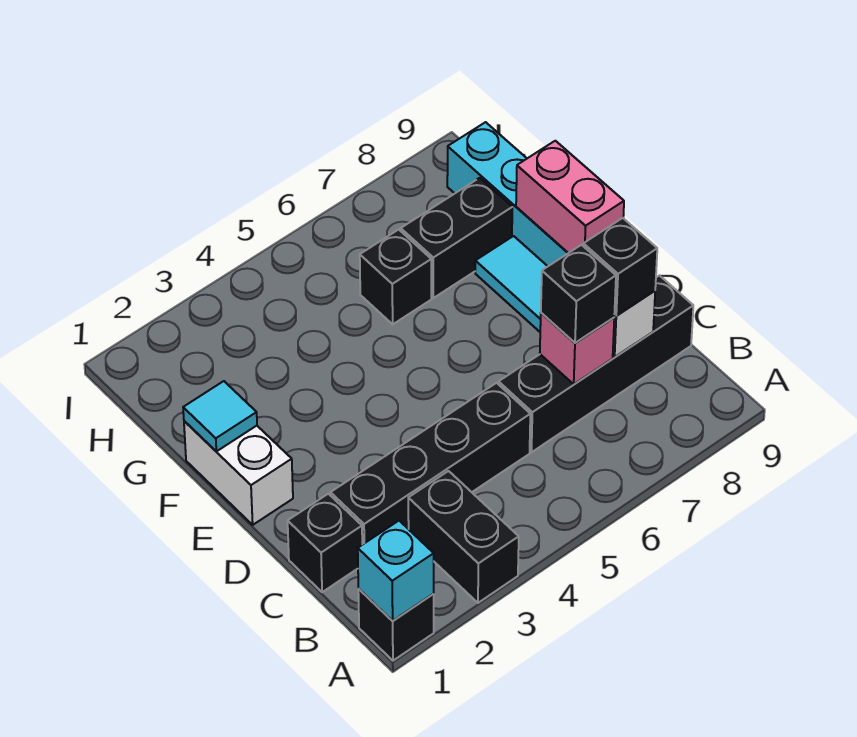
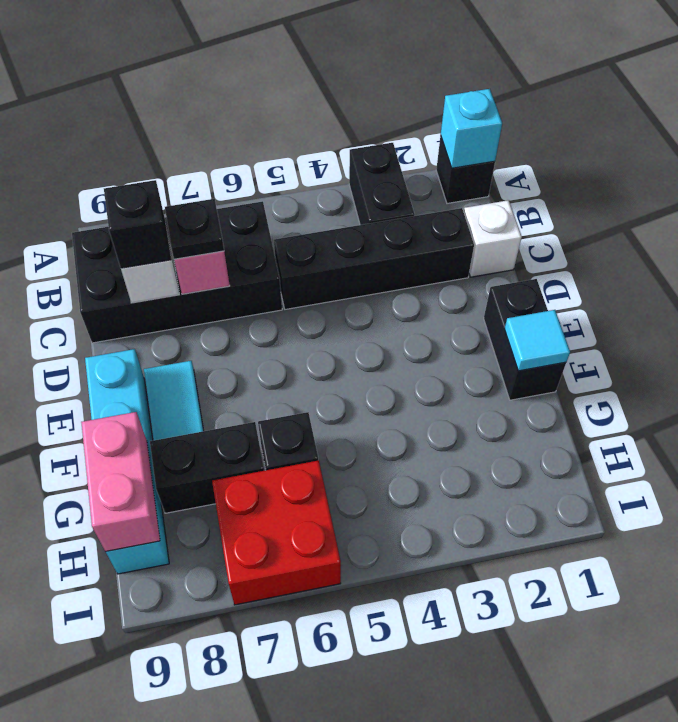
black 1x1 brick [288,494,362,592] -> white 1x1 brick [464,200,522,277]
black 1x4 brick [499,276,693,452] -> black 2x4 brick [72,201,282,343]
black 1x1 brick [541,245,616,343] -> black 1x1 plate [165,199,224,259]
white 1x2 brick [184,421,293,525] -> black 1x2 brick [484,279,566,400]
pink 1x2 brick [516,141,624,253] -> pink 1x2 brick moved to [81,412,160,552]
none -> red 2x2 brick [212,460,341,605]

